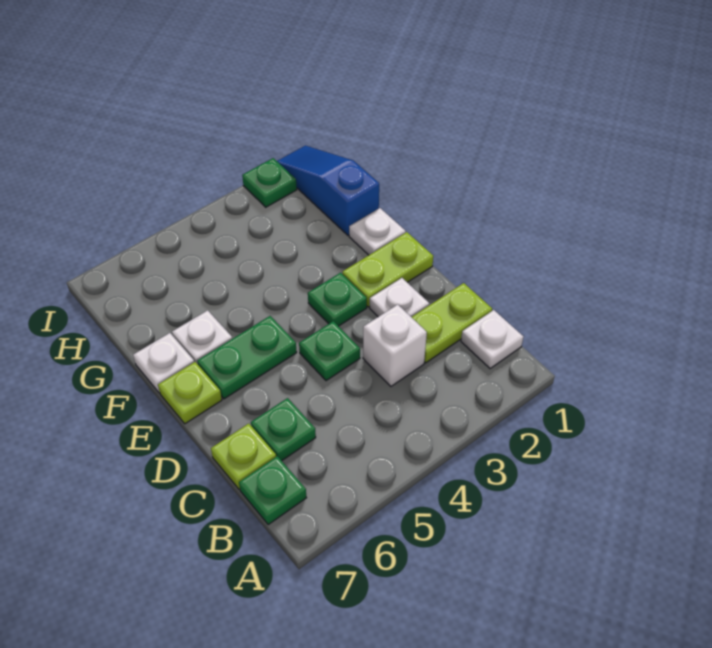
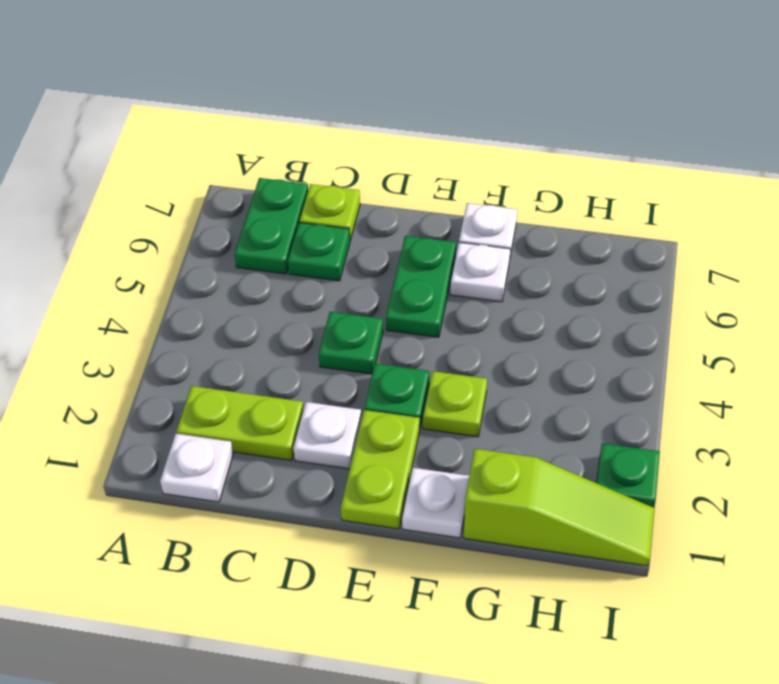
green 1x1 plate [239,456,306,525] -> green 1x2 plate [234,178,308,274]
lime 1x2 plate [412,283,492,363] -> lime 1x2 plate turned to [176,386,304,461]
white 1x1 brick [363,304,427,386] -> none
lime 1x1 plate [158,362,222,424] -> lime 1x1 plate moved to [423,371,487,437]
blue 1x3 slope [277,145,379,236] -> lime 1x3 slope [464,449,654,566]

